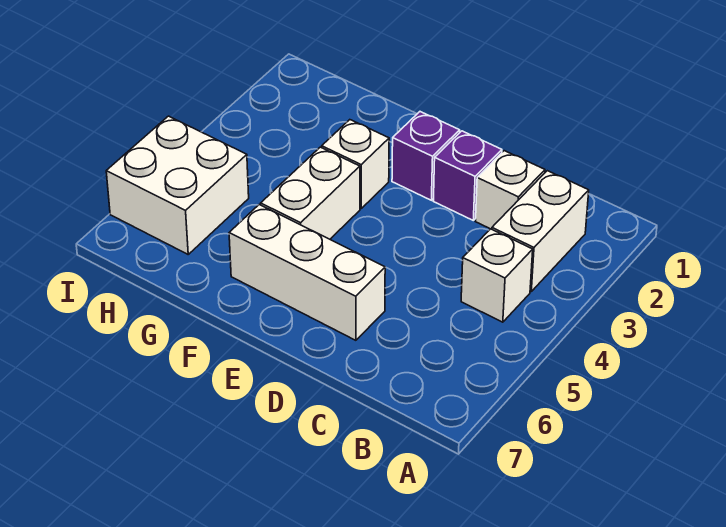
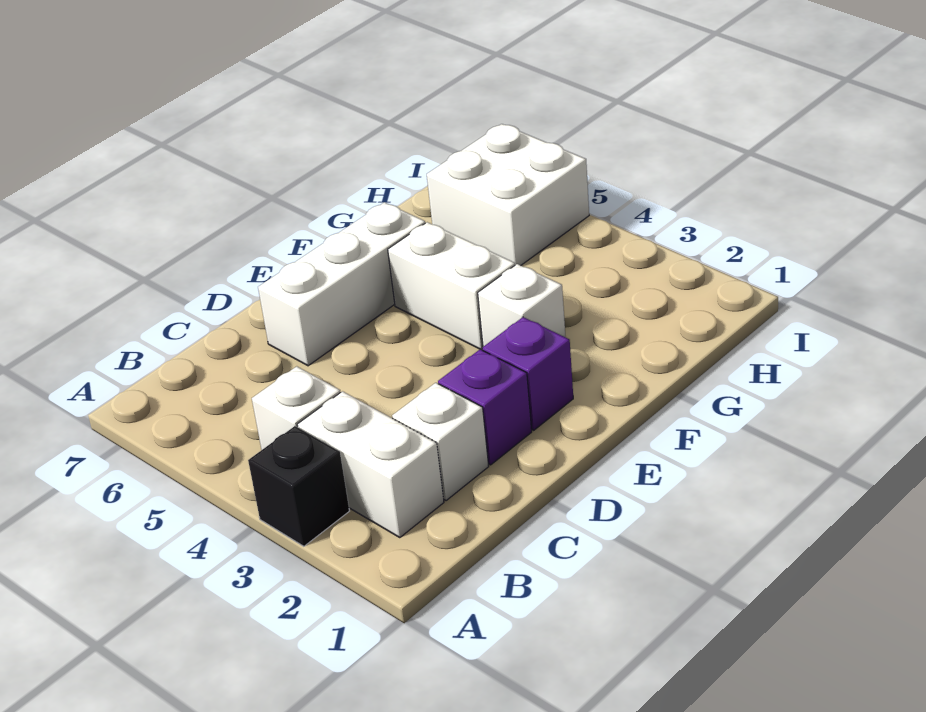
none -> black 1x1 brick [248,426,349,546]

